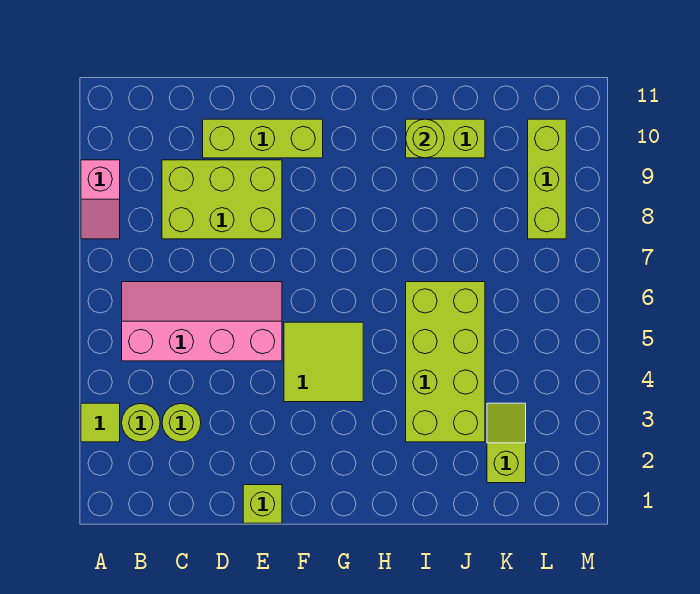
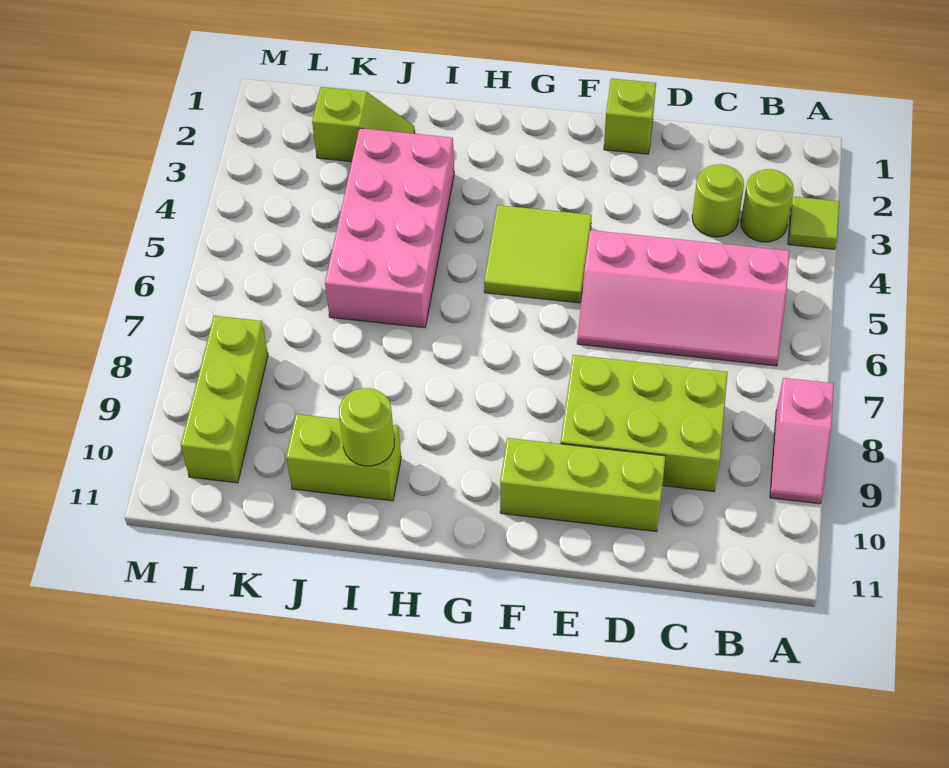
pink 1x2 slope [81,160,120,239] -> pink 1x2 slope turned to [770,378,834,504]
lime 2x4 brick [406,282,485,442] -> pink 2x4 brick [325,128,454,328]
lime 1x2 slope [487,403,526,483] -> lime 1x2 slope turned to [312,87,415,162]

